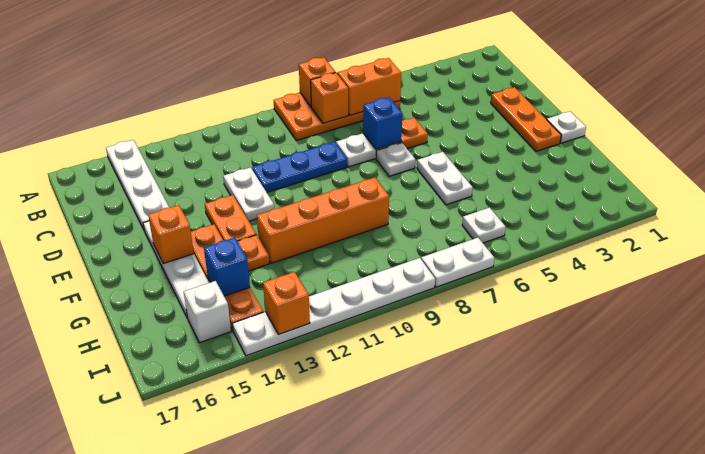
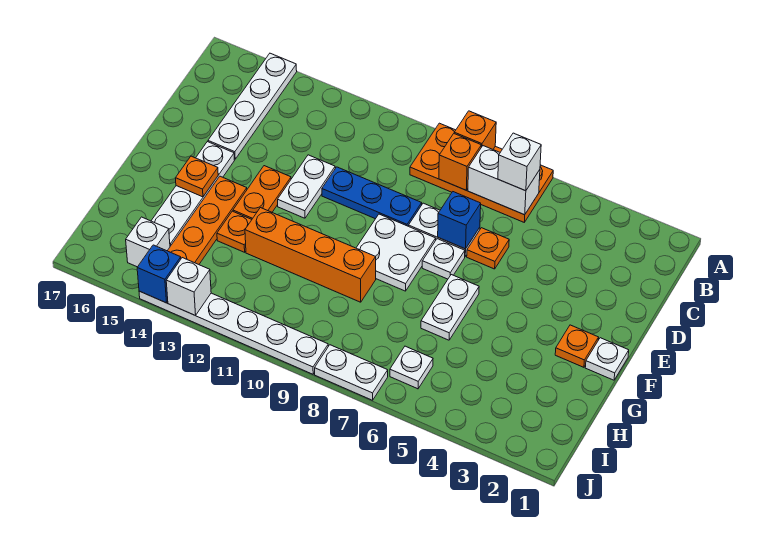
orange 1x2 brick [337,58,401,115] -> white 1x2 brick [468,146,540,215]
none -> white 1x1 brick [498,133,541,191]
orange 1x3 plate [491,87,561,152] -> orange 1x1 plate [555,325,599,367]
none -> white 2x2 plate [356,214,436,291]
orange 1x1 brick [148,205,194,264] -> orange 1x1 plate [176,156,218,197]
blue 1x1 brick [204,237,250,296] -> blue 1x1 brick moved to [137,245,181,303]
orange 1x1 brick [263,272,310,334] -> white 1x1 brick [166,258,211,316]

